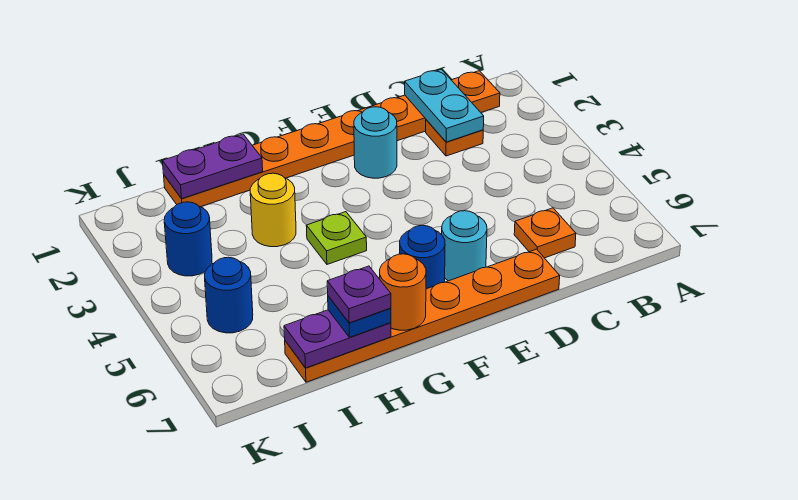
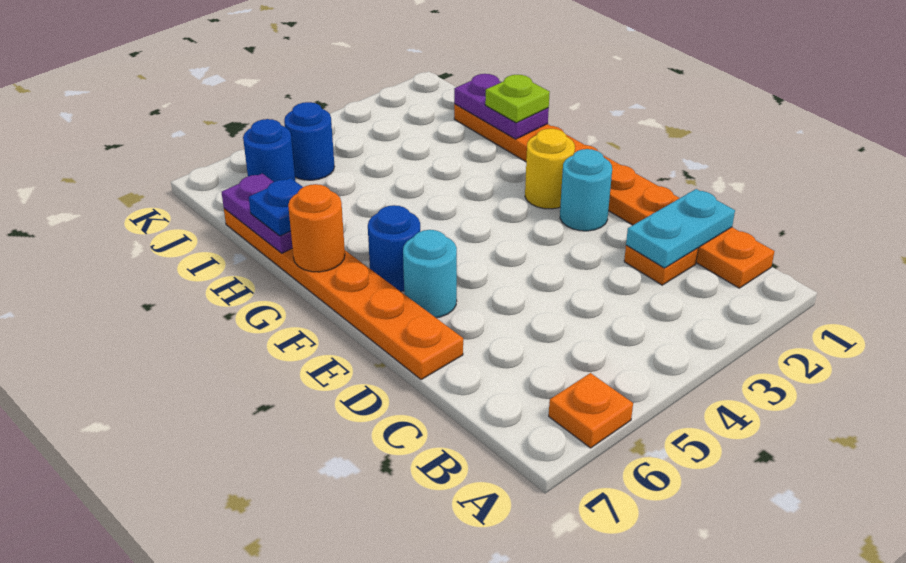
orange 1x1 plate [514,208,576,258] -> orange 1x1 plate moved to [549,373,633,448]
lime 1x1 plate [306,212,367,264] -> lime 1x1 plate moved to [485,75,550,123]
yellow 1x1 round brick [250,173,296,247] -> yellow 1x1 round brick moved to [525,129,575,209]
purple 1x1 plate [327,266,391,323] -> none
blue 1x1 round brick [164,202,212,276] -> blue 1x1 round brick moved to [243,119,295,182]

